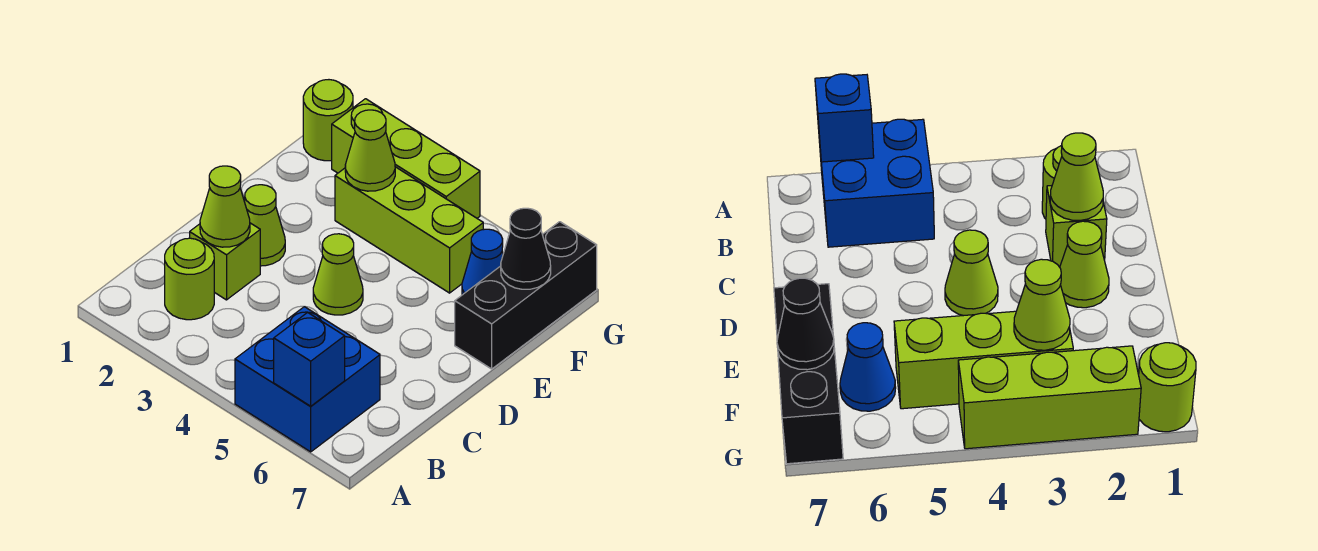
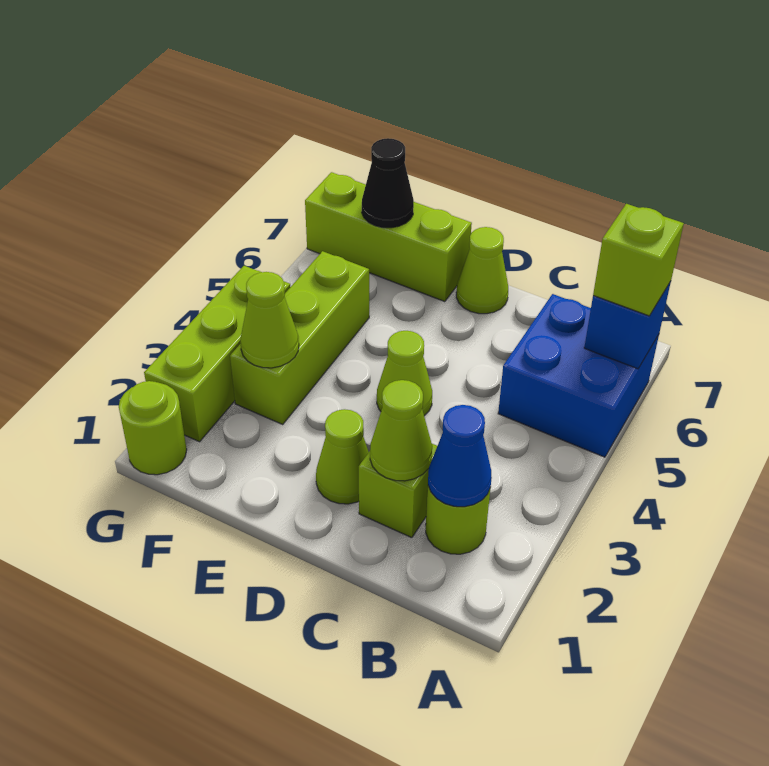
none -> lime 1x1 brick [593,204,684,316]
none -> lime 1x1 cone [456,227,508,314]
black 1x3 brick [455,222,597,369] -> lime 1x3 brick [305,172,472,302]
blue 1x1 cone [462,229,503,295] -> blue 1x1 cone moved to [428,405,492,507]

